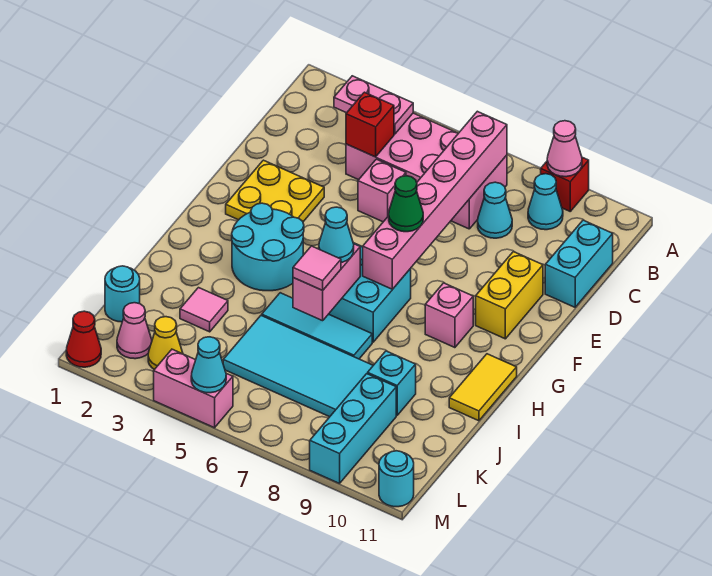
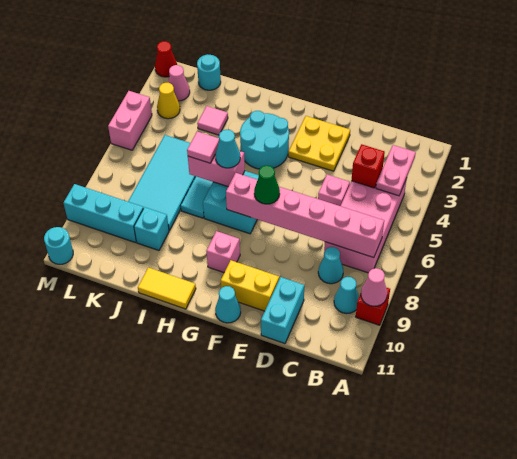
cyan 1x2 brick [545,220,613,307] -> cyan 1x2 brick turned to [261,277,304,344]
cyan 1x1 cone [191,337,226,393] -> cyan 1x1 cone moved to [215,286,241,323]

